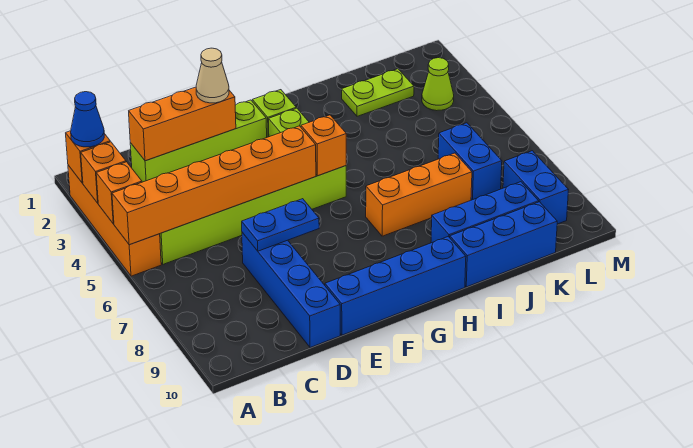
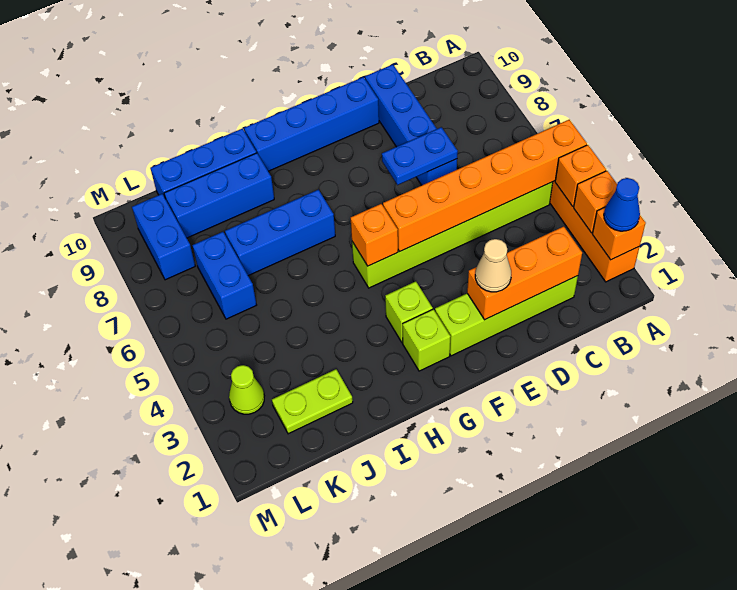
orange 1x3 brick [366,153,472,236] -> blue 1x3 brick [225,189,335,276]

